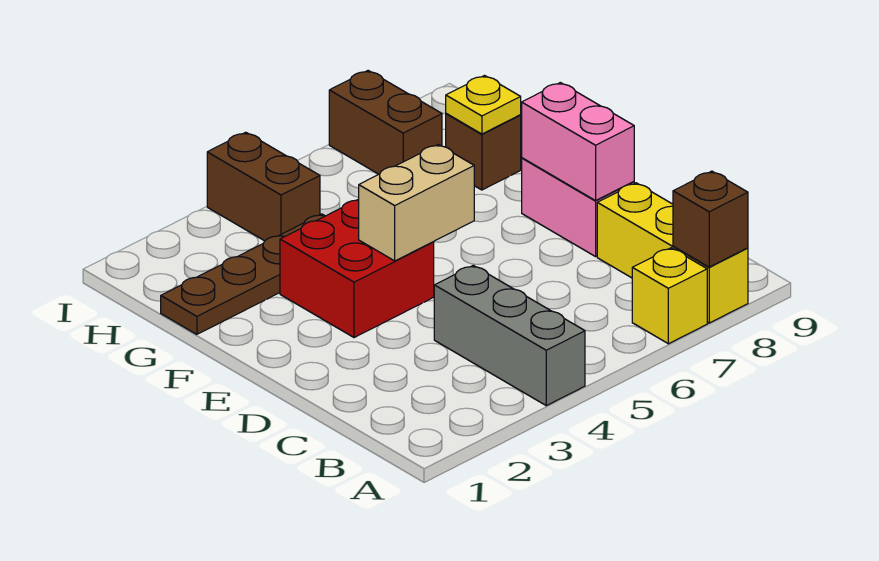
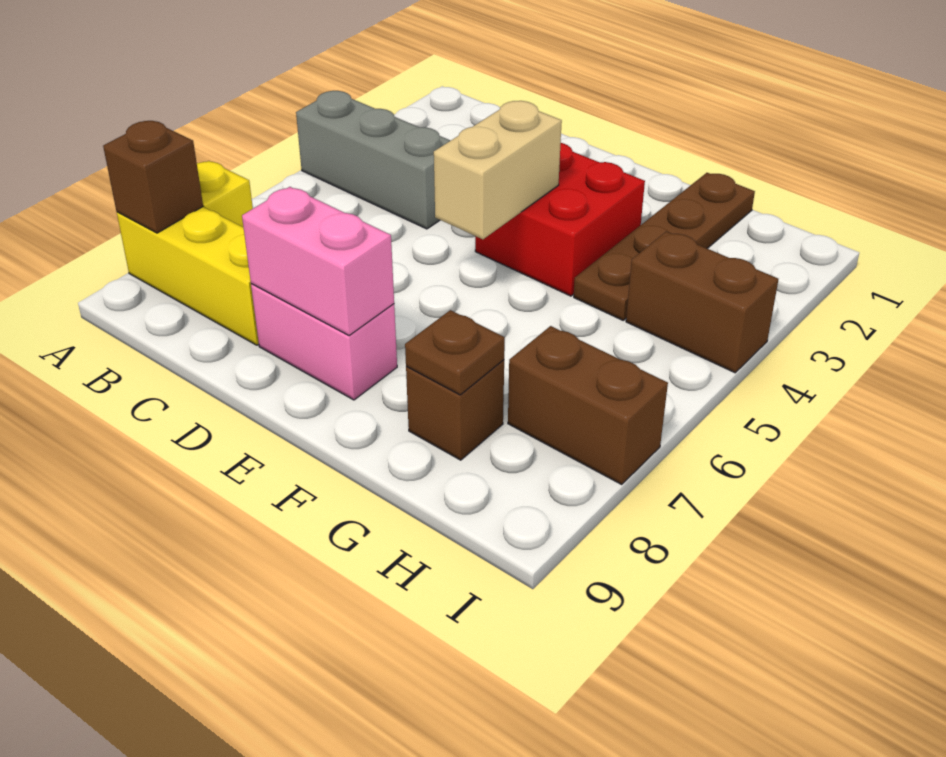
yellow 1x1 plate [446,76,521,134] -> brown 1x1 plate [405,310,505,395]

